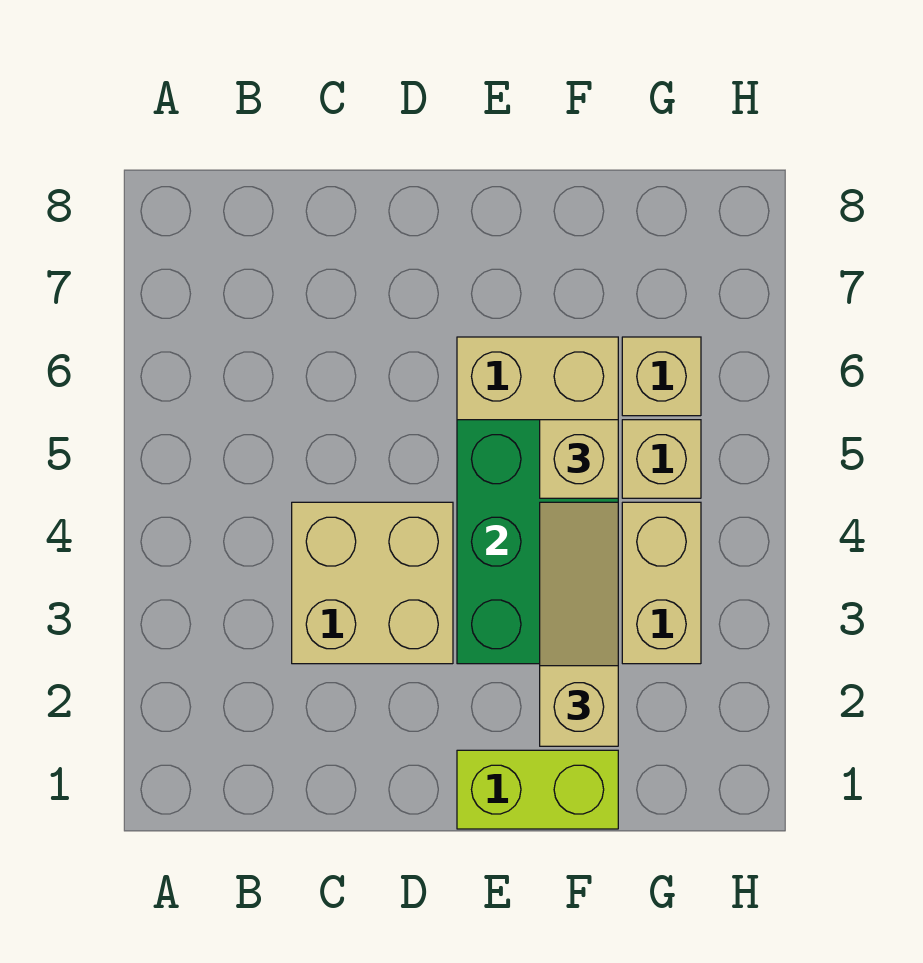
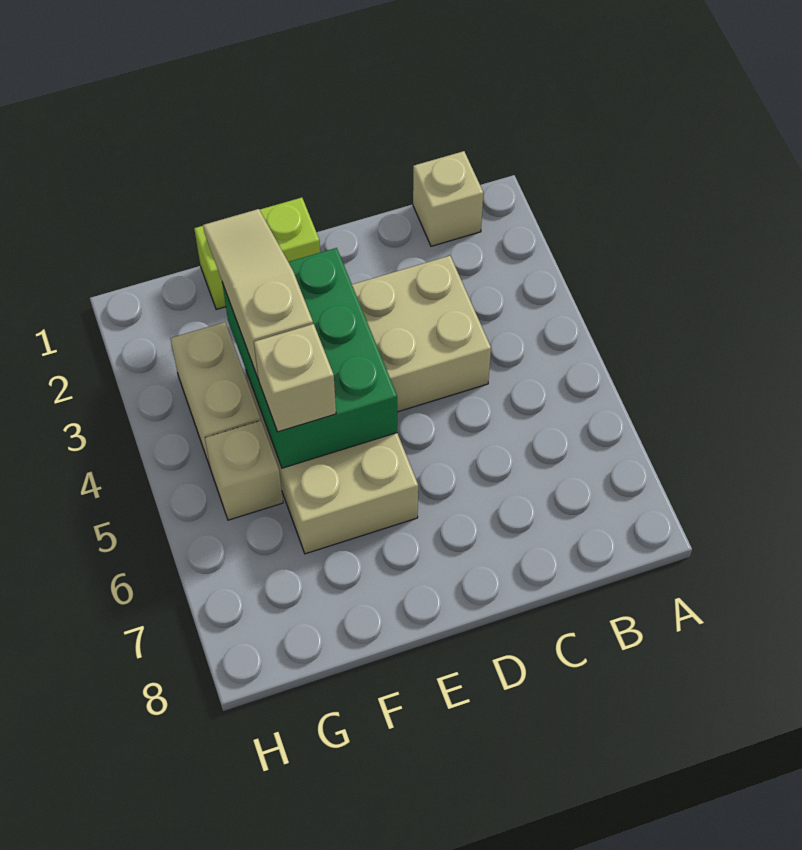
tan 1x3 slope [540,502,618,746] -> tan 1x3 slope turned to [203,209,313,379]
tan 1x1 brick [622,337,701,416] -> tan 1x1 brick moved to [413,151,483,246]

